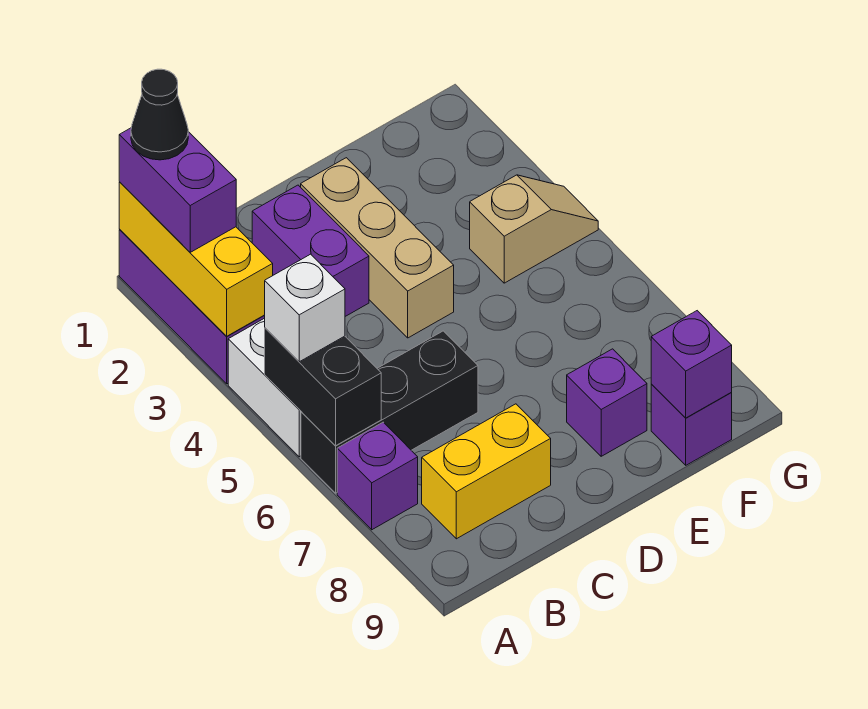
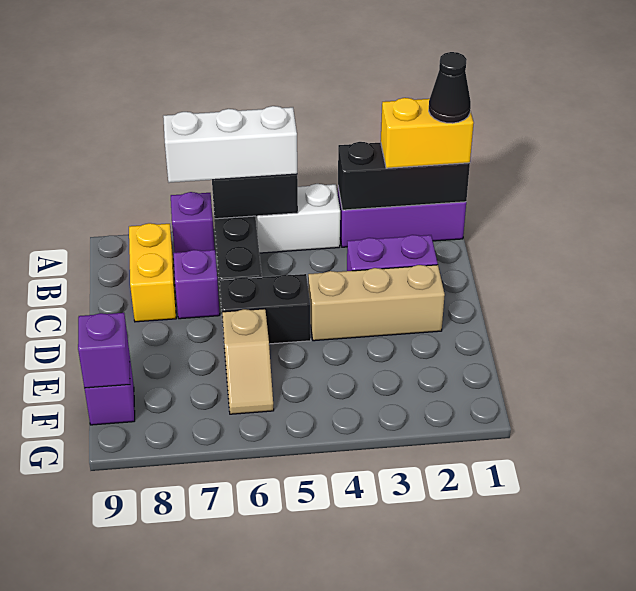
yellow 1x3 brick [119,182,273,336] -> black 1x3 brick [338,142,470,210]
purple 1x2 brick [119,128,236,252] -> yellow 1x2 brick [381,98,474,168]
white 1x1 brick [265,254,345,362] -> white 1x3 brick [163,106,297,183]
none -> black 1x2 brick [220,274,311,344]
purple 1x1 brick [567,349,647,456] -> purple 1x1 brick moved to [173,250,220,319]
tan 1x2 slope [470,175,598,283] -> tan 1x2 slope moved to [222,309,274,414]

